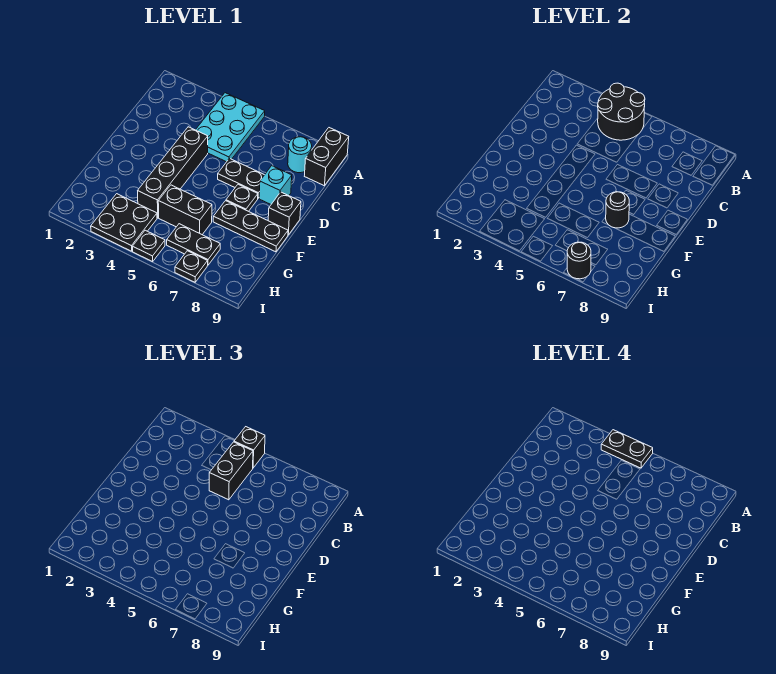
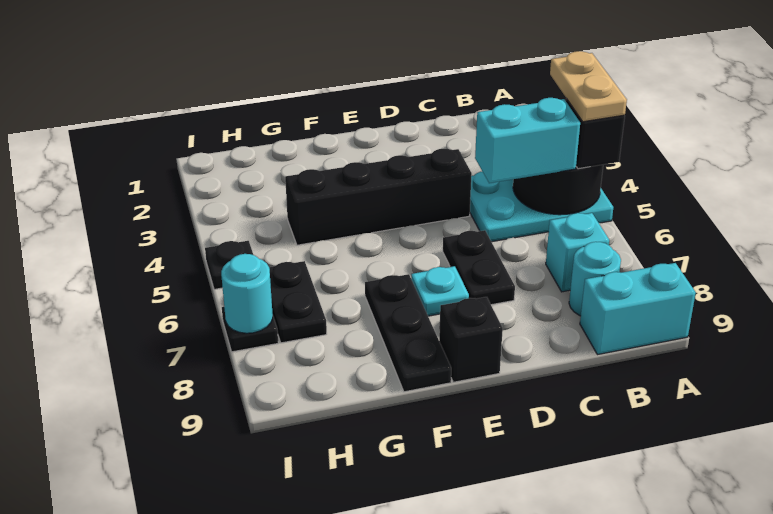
black 1x2 plate [601,430,653,468] -> tan 1x2 plate [550,51,627,122]
black 1x2 brick [305,128,349,186] -> cyan 1x2 brick [580,263,696,355]
black 1x2 brick [209,442,253,500] -> cyan 1x2 brick [475,98,580,183]
cyan 1x1 brick [259,166,292,204] -> cyan 1x1 brick moved to [546,213,609,292]
black 1x1 plate [226,184,258,211] -> cyan 1x1 plate [411,266,469,316]
black 1x1 round brick [606,192,629,228] -> none
black 1x2 brick [158,185,212,235] -> none
black 2x2 plate [91,194,157,251] -> none
black 1x1 round brick [567,242,591,279] -> cyan 1x1 round brick [221,254,273,333]

